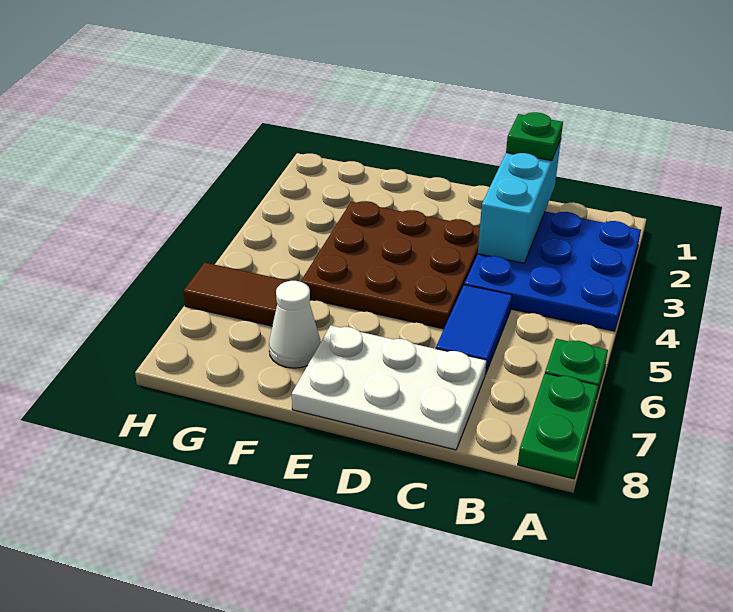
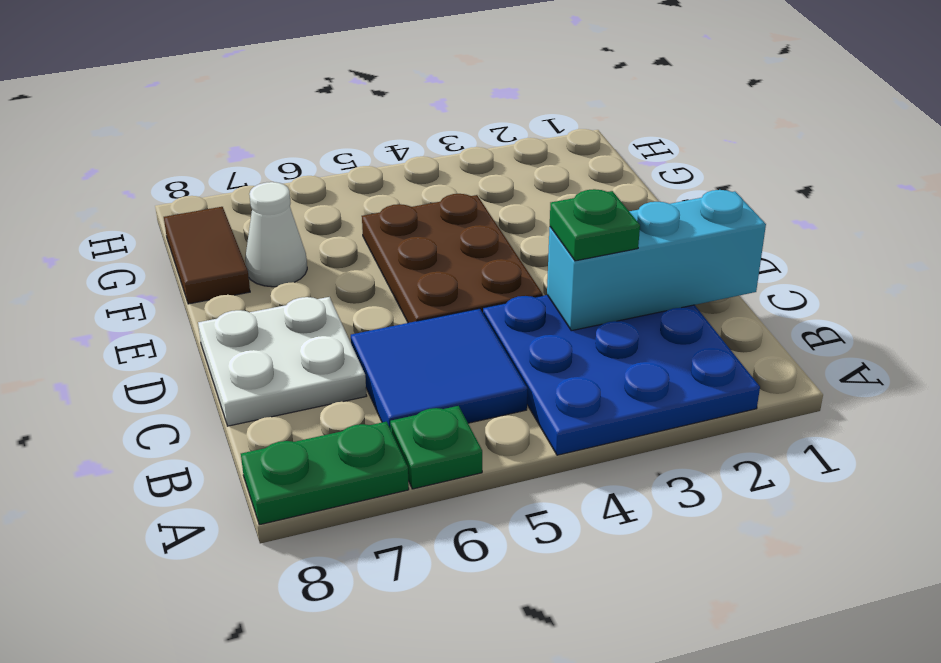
green 1x1 plate [506,112,563,161] -> green 1x1 plate moved to [550,189,640,261]
blue 1x2 tile [436,285,512,374] -> blue 2x2 tile [351,309,527,429]
white 2x3 plate [292,325,486,450] -> white 2x2 plate [198,297,366,426]
brown 3x3 plate [300,201,480,329] -> brown 2x3 plate [362,194,543,323]
brown 1x2 tile [184,263,288,326] -> brown 1x2 tile moved to [164,207,250,304]

